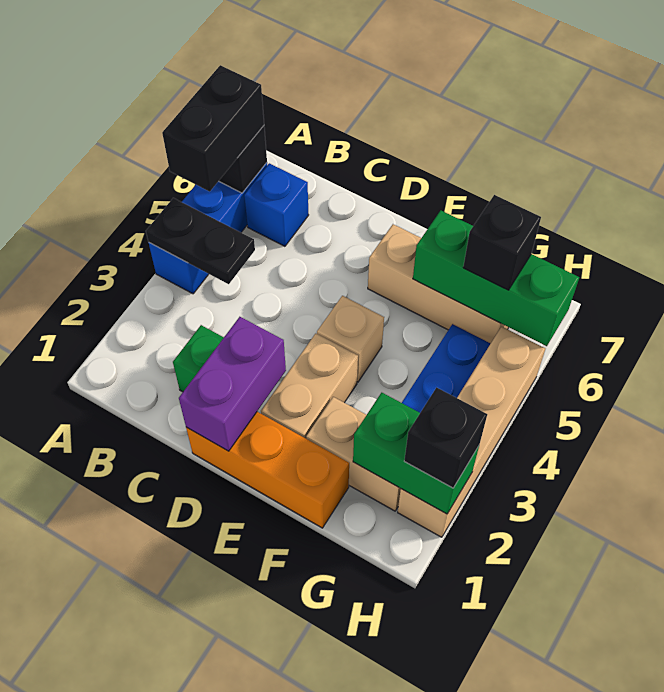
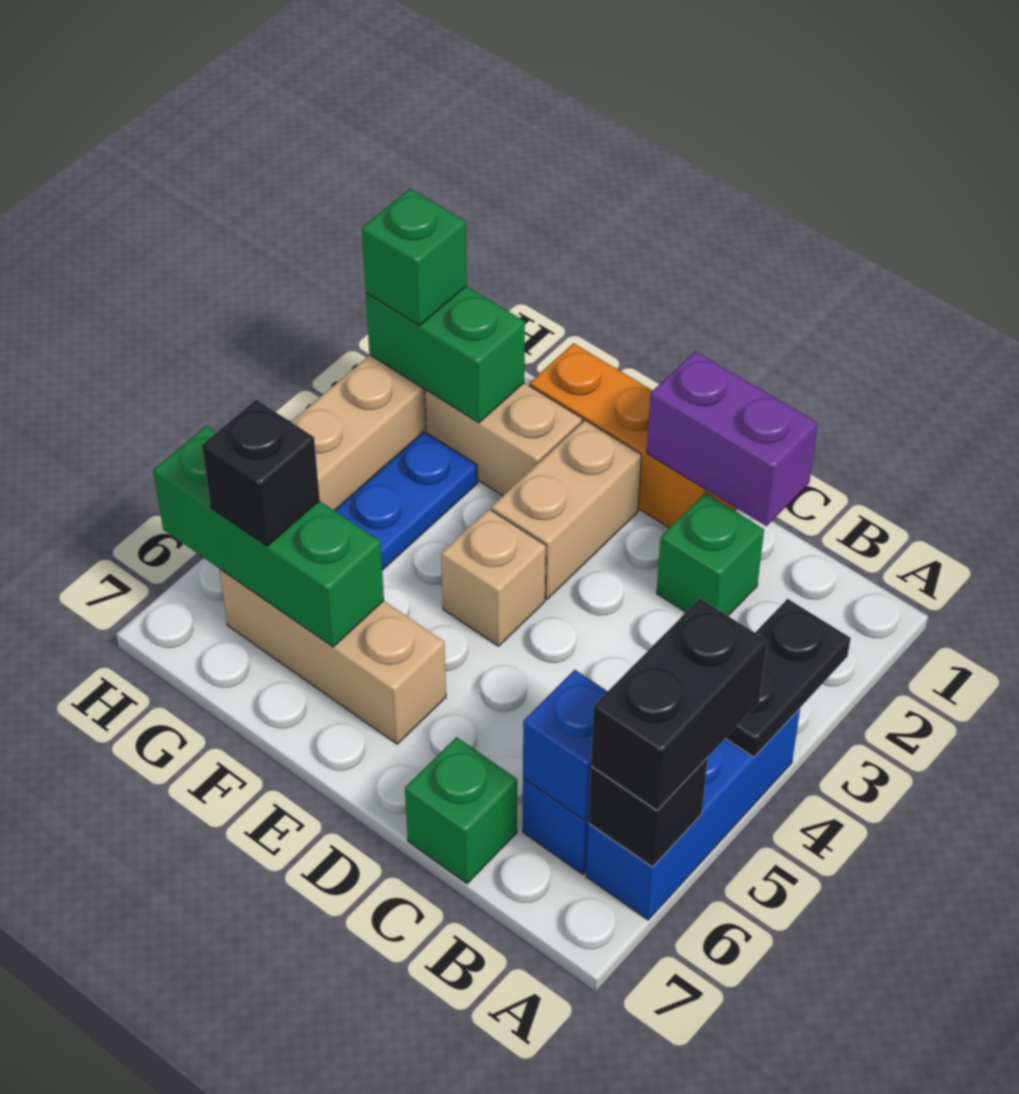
black 1x2 plate [146,198,255,284] -> black 1x2 plate turned to [725,599,851,757]
none -> blue 1x1 brick [523,670,608,821]
none -> green 1x1 brick [405,737,517,884]
purple 1x2 brick [179,317,286,451] -> purple 1x2 brick turned to [647,351,818,526]
black 1x1 brick [404,387,487,488] -> green 1x1 brick [362,189,467,326]

